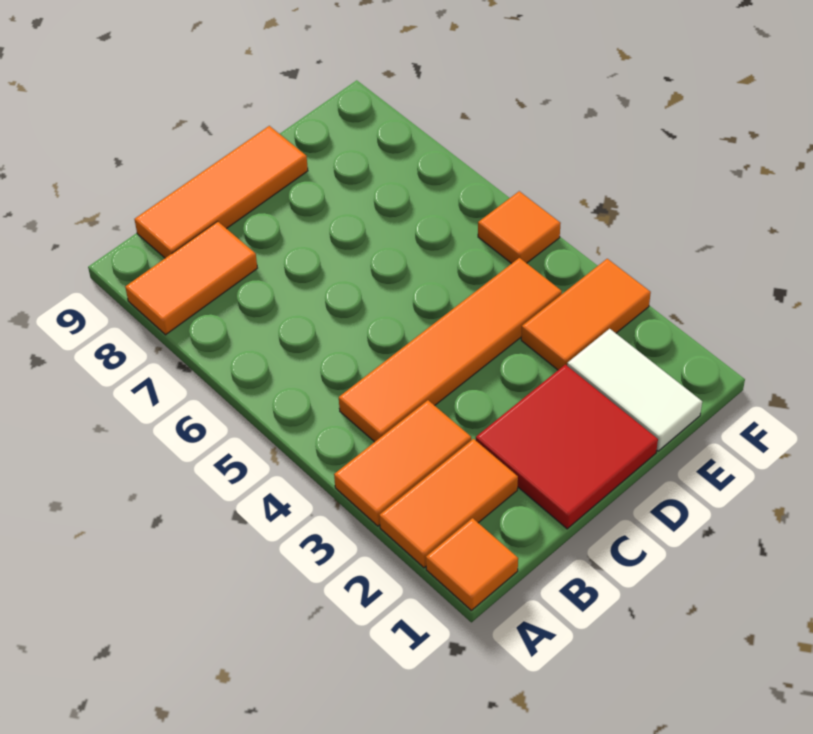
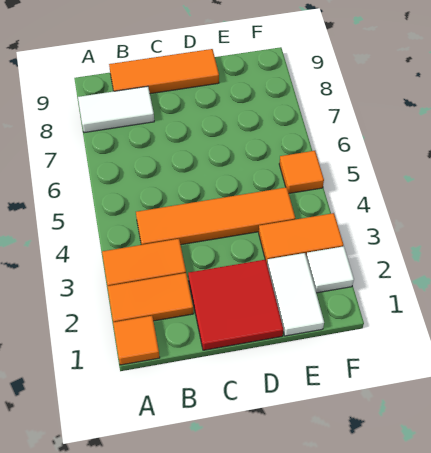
orange 1x2 tile [125,221,257,335] -> white 1x2 tile [78,86,154,133]
none -> white 1x1 tile [306,246,354,293]

